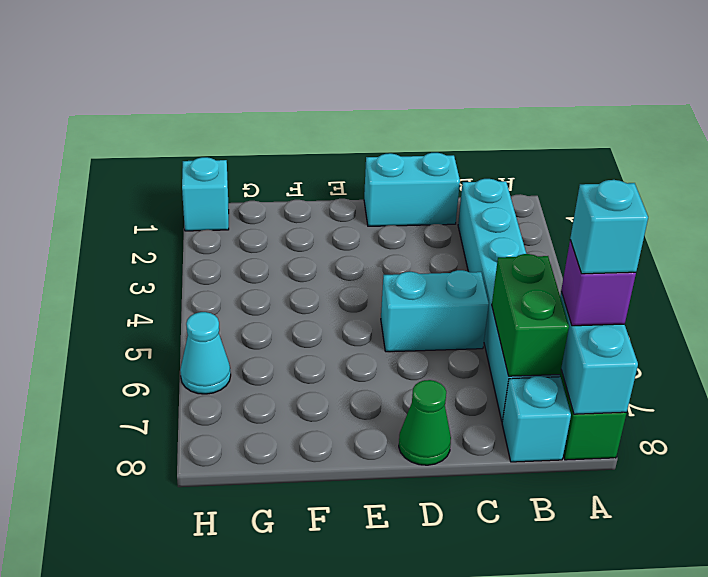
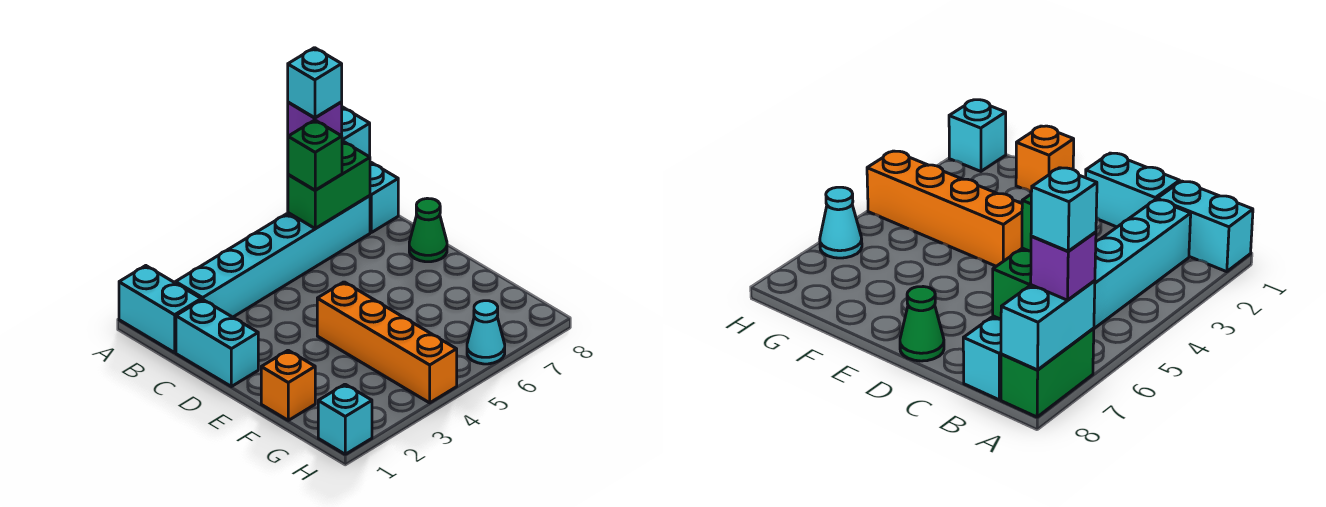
none -> green 1x1 brick [288,120,342,190]
cyan 1x2 brick [381,270,489,352] -> cyan 1x2 brick moved to [119,266,201,353]
none -> orange 1x4 brick [317,282,457,403]
none -> orange 1x1 brick [261,350,315,420]

